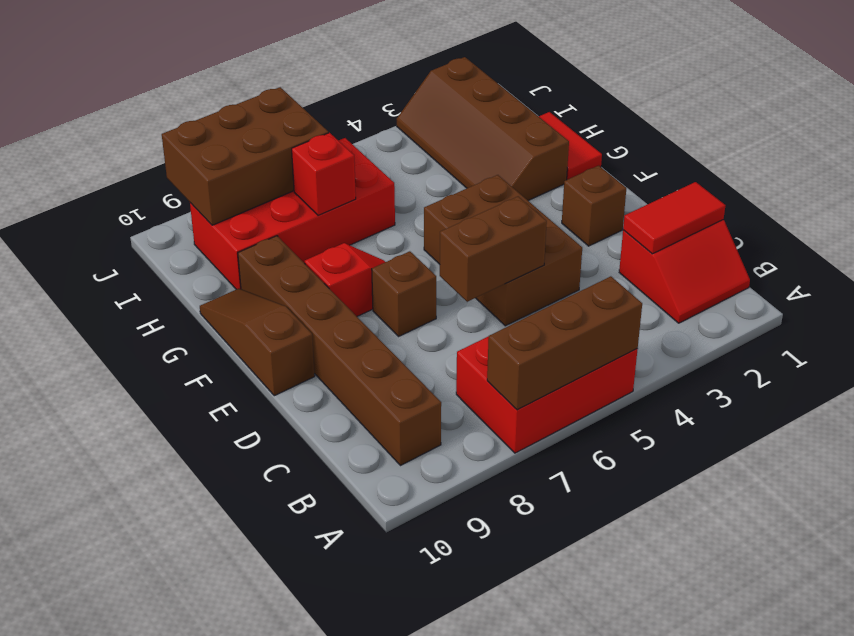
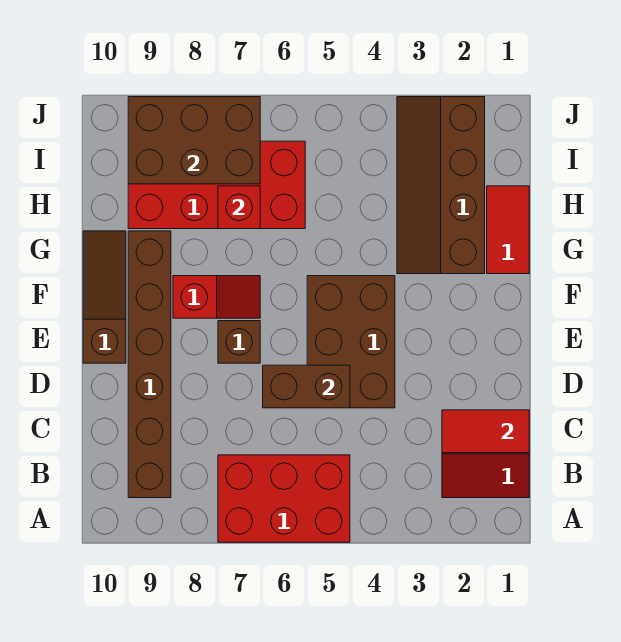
brown 1x3 brick [487,276,642,410] -> none
brown 1x1 brick [562,166,626,246] -> none

